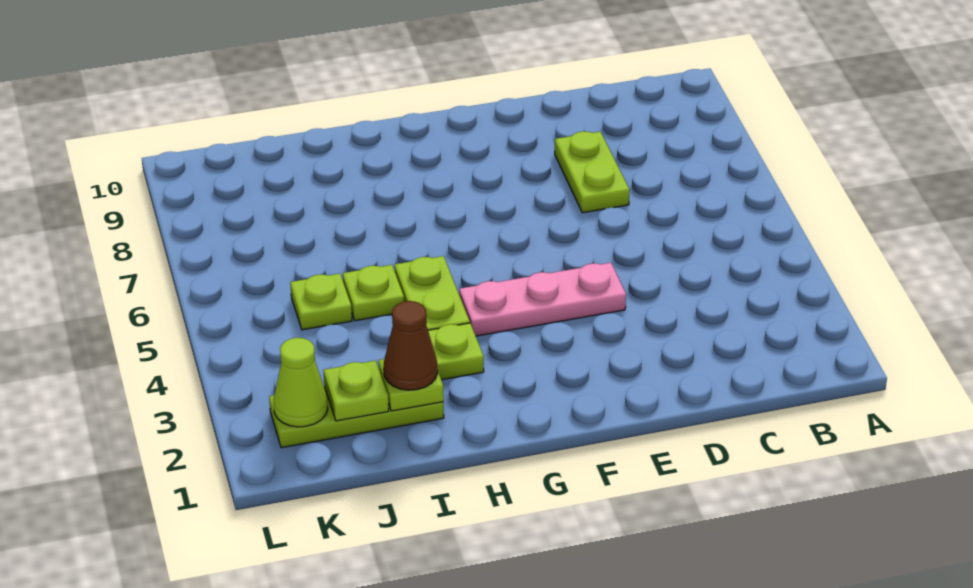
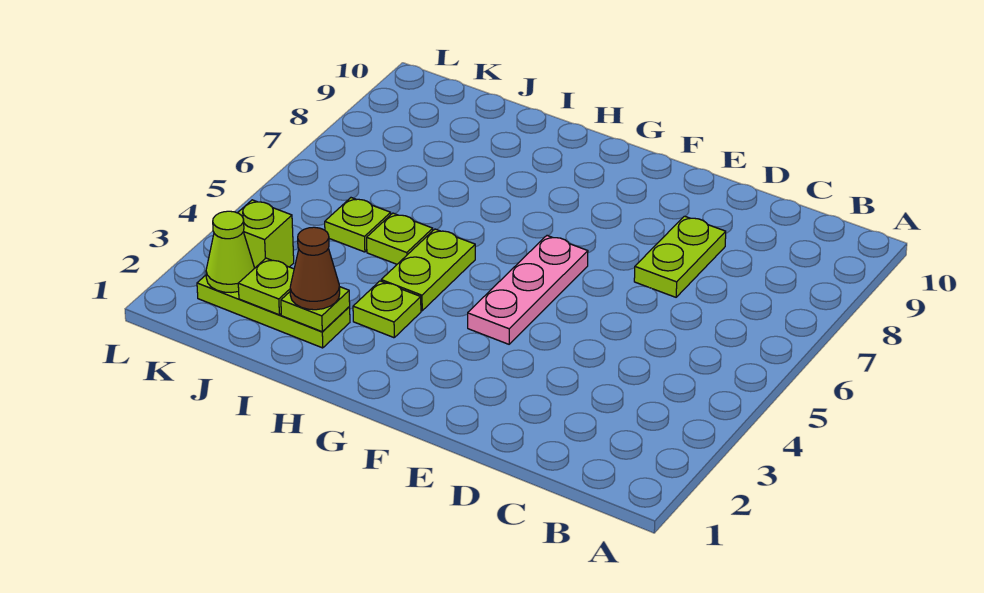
pink 1x3 plate [459,263,626,336] -> pink 1x3 plate turned to [468,236,588,344]
none -> lime 1x1 brick [238,200,294,268]

